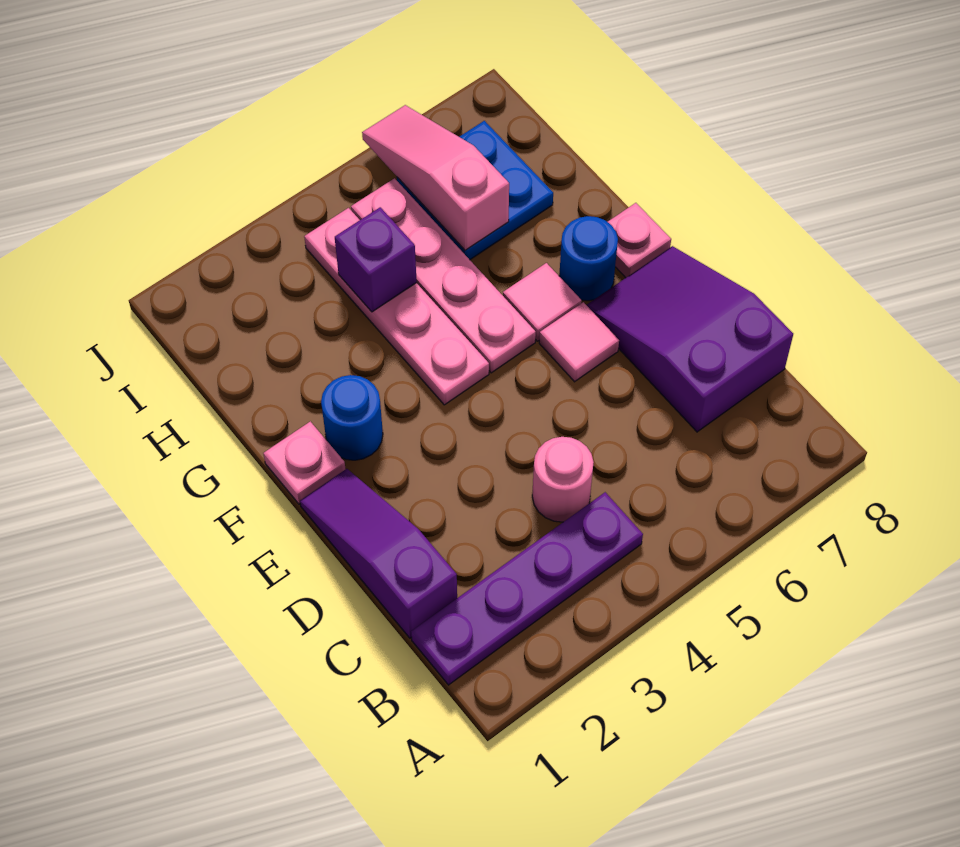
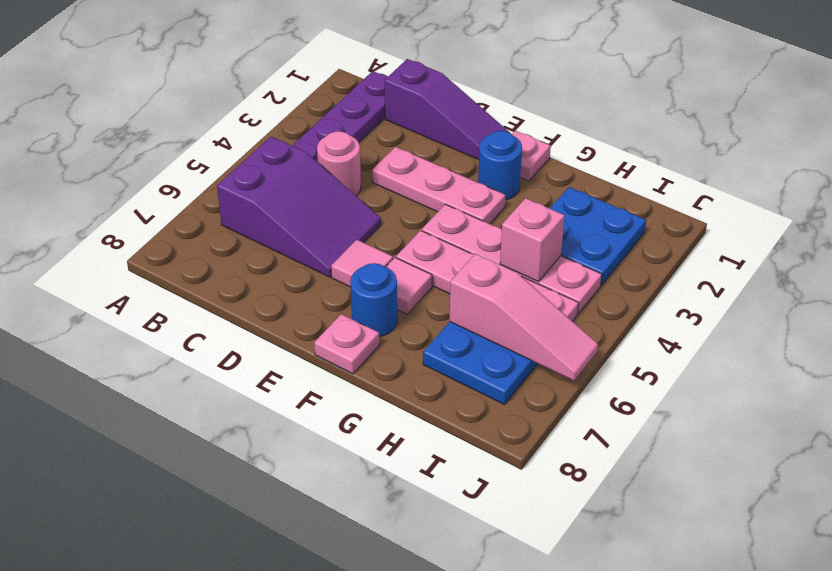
purple 2x3 slope [587,246,793,432] -> purple 2x3 slope moved to [217,137,381,277]
none -> pink 1x3 plate [372,147,505,224]
none -> blue 2x2 plate [550,187,646,285]
purple 1x1 brick [335,207,417,312] -> pink 1x1 brick [500,198,564,282]

